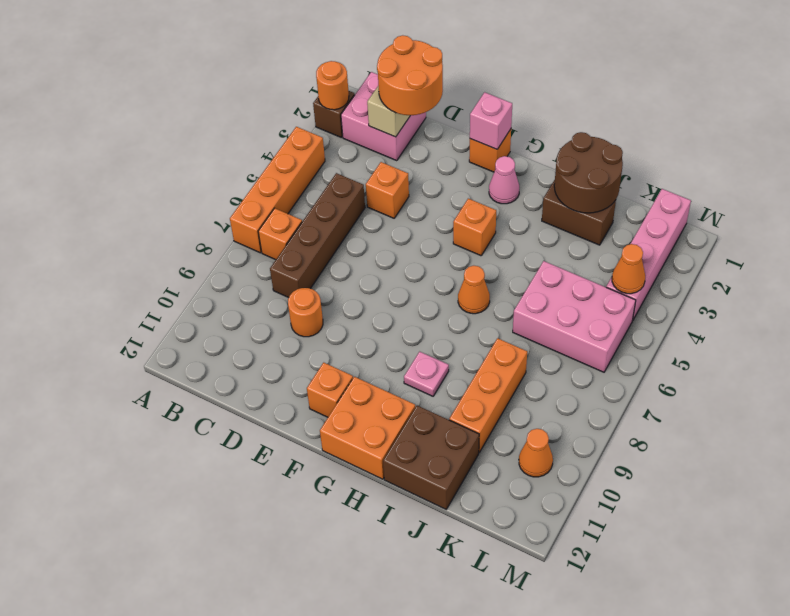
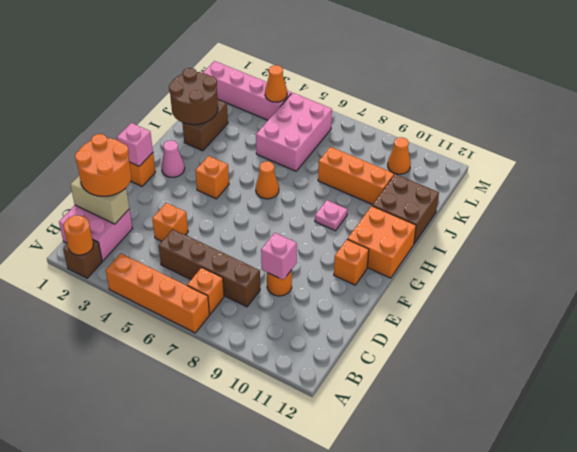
none -> pink 1x1 brick [261,233,297,280]

